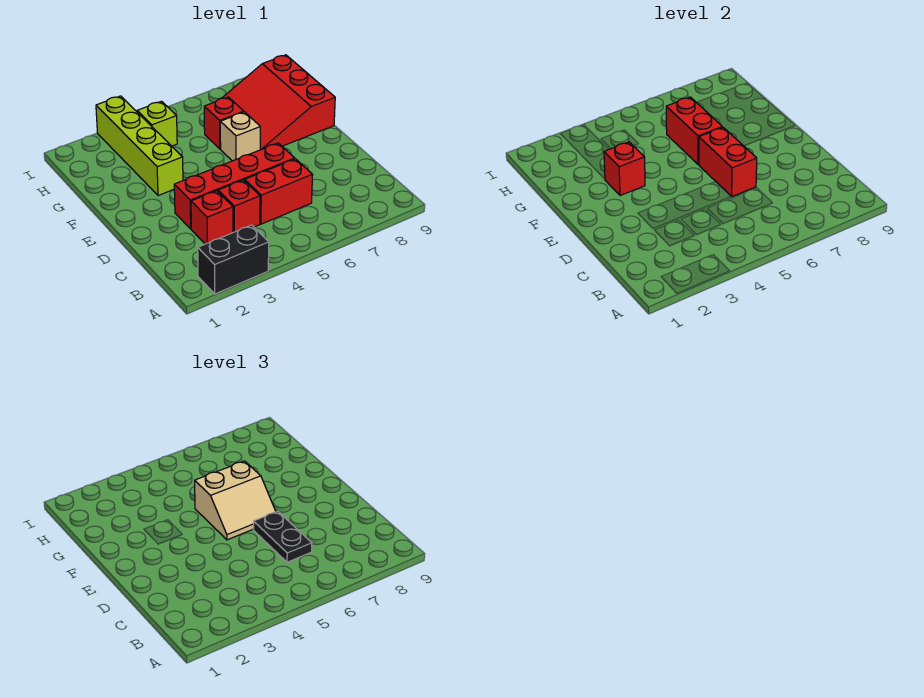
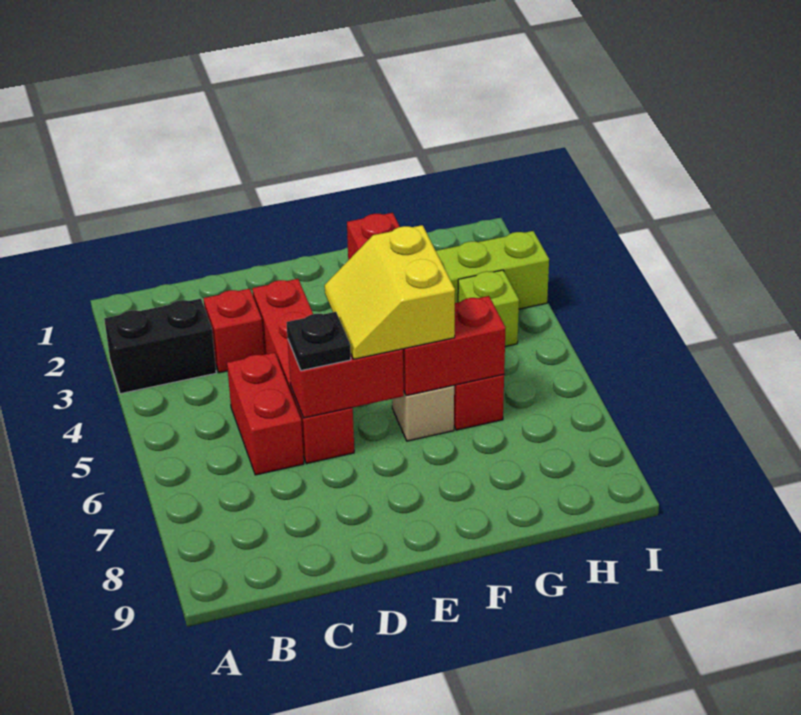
black 1x2 brick [198,225,269,294] -> black 1x2 brick turned to [104,299,216,394]
red 1x1 brick [218,180,260,232] -> none
black 1x2 plate [253,511,312,562] -> black 1x1 plate [287,312,351,371]
tan 2x2 slope [195,461,276,540] -> yellow 2x2 slope [325,225,455,359]
red 3x3 slope [222,55,335,150] -> none

